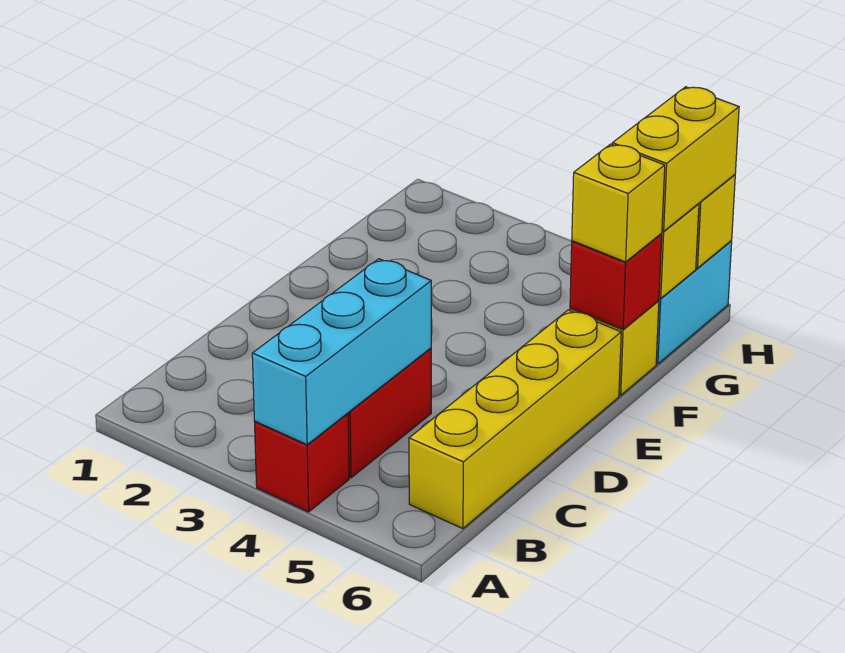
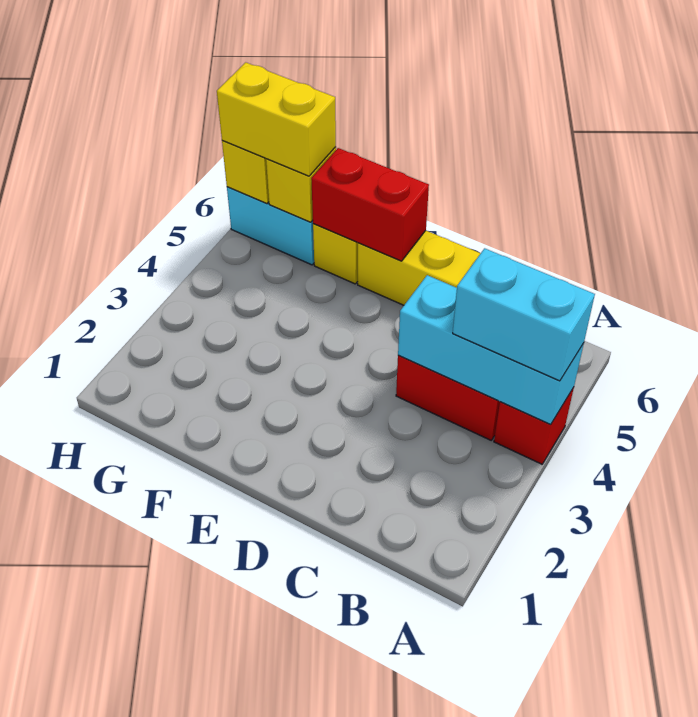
none -> cyan 1x2 brick [453,248,595,381]
red 1x1 brick [570,234,662,329] -> red 1x2 brick [311,148,429,261]
yellow 1x1 brick [572,144,665,262] -> none

